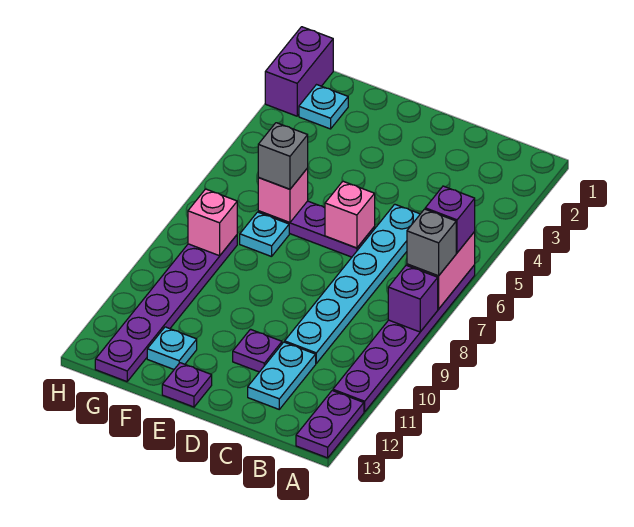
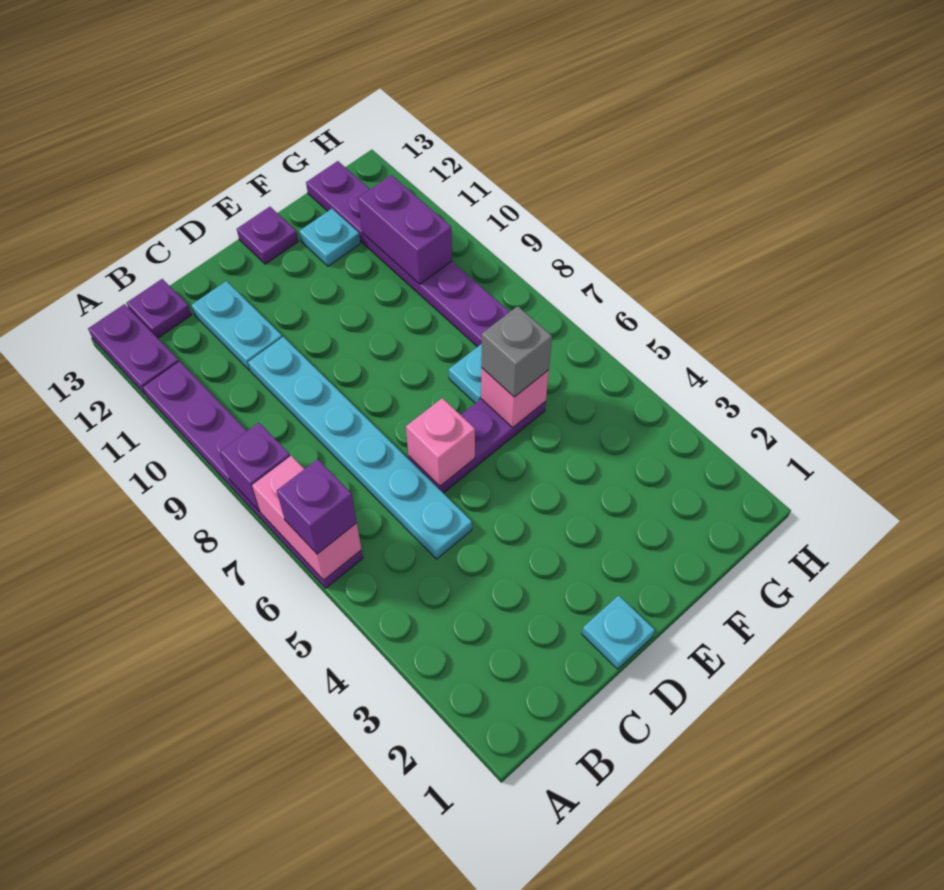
grey 1x1 brick [407,209,456,276] -> none
purple 1x1 plate [233,329,282,372] -> purple 1x1 plate moved to [127,279,191,338]
cyan 1x1 plate [299,85,348,129] -> cyan 1x1 plate moved to [582,595,655,669]
pink 1x1 brick [188,189,237,256] -> none
purple 1x2 brick [265,27,333,116] -> purple 1x2 brick moved to [358,175,452,284]

